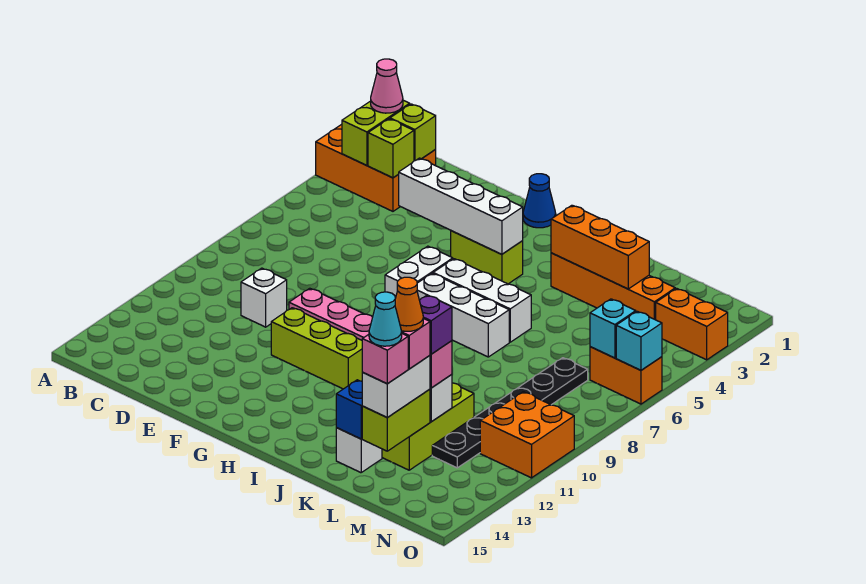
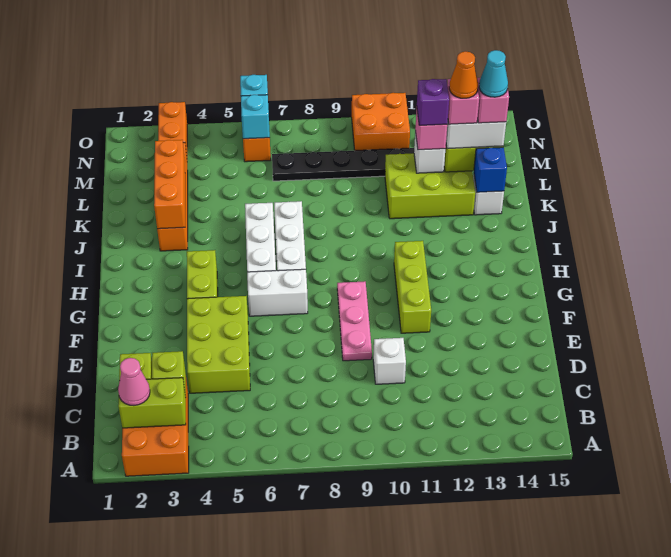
none -> lime 2x3 brick [187,296,250,393]
white 1x4 brick [398,158,523,254] -> none
blue 1x1 cone [523,174,556,228] -> none

